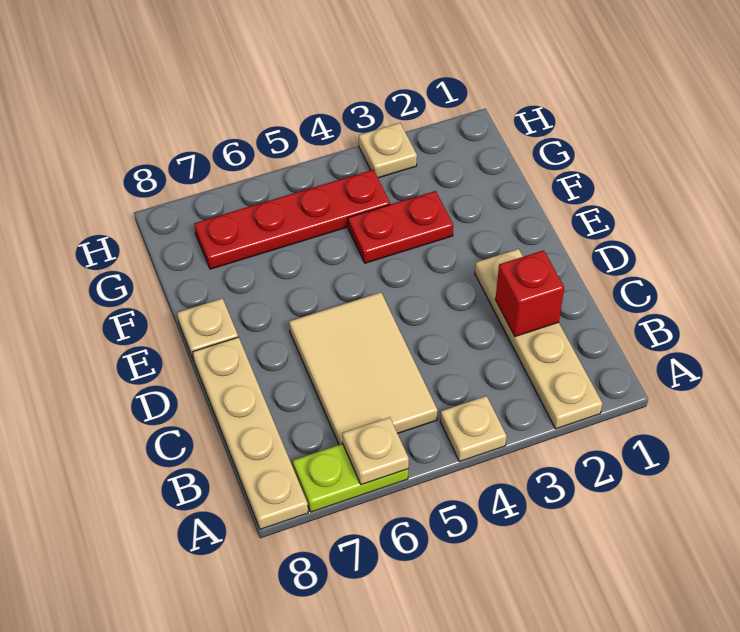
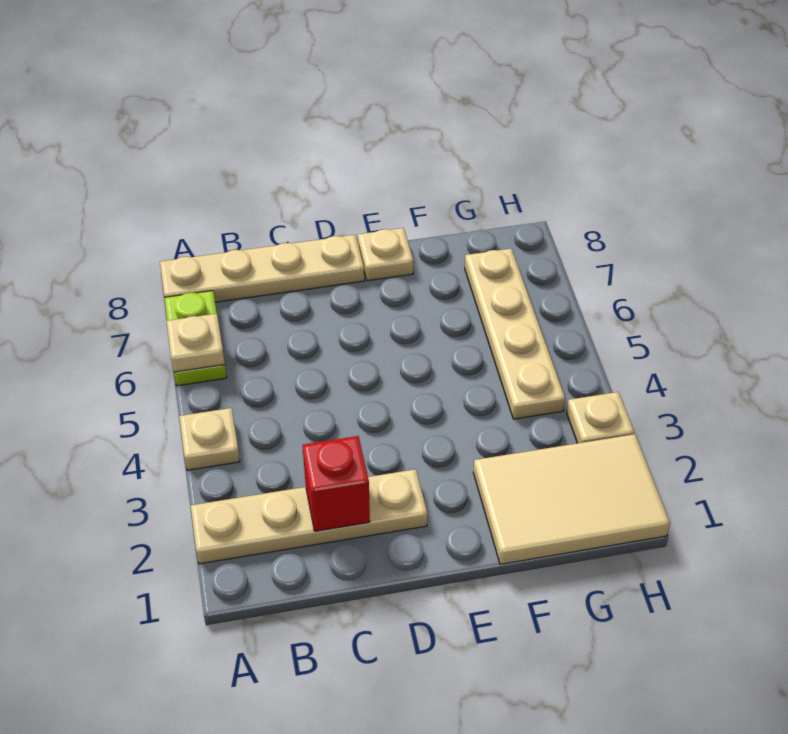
tan 2x3 tile [289,292,438,445] -> tan 2x3 tile moved to [473,434,670,564]
red 1x2 plate [348,191,453,263] -> none
red 1x4 plate [194,170,390,269] -> tan 1x4 plate [465,249,565,419]

